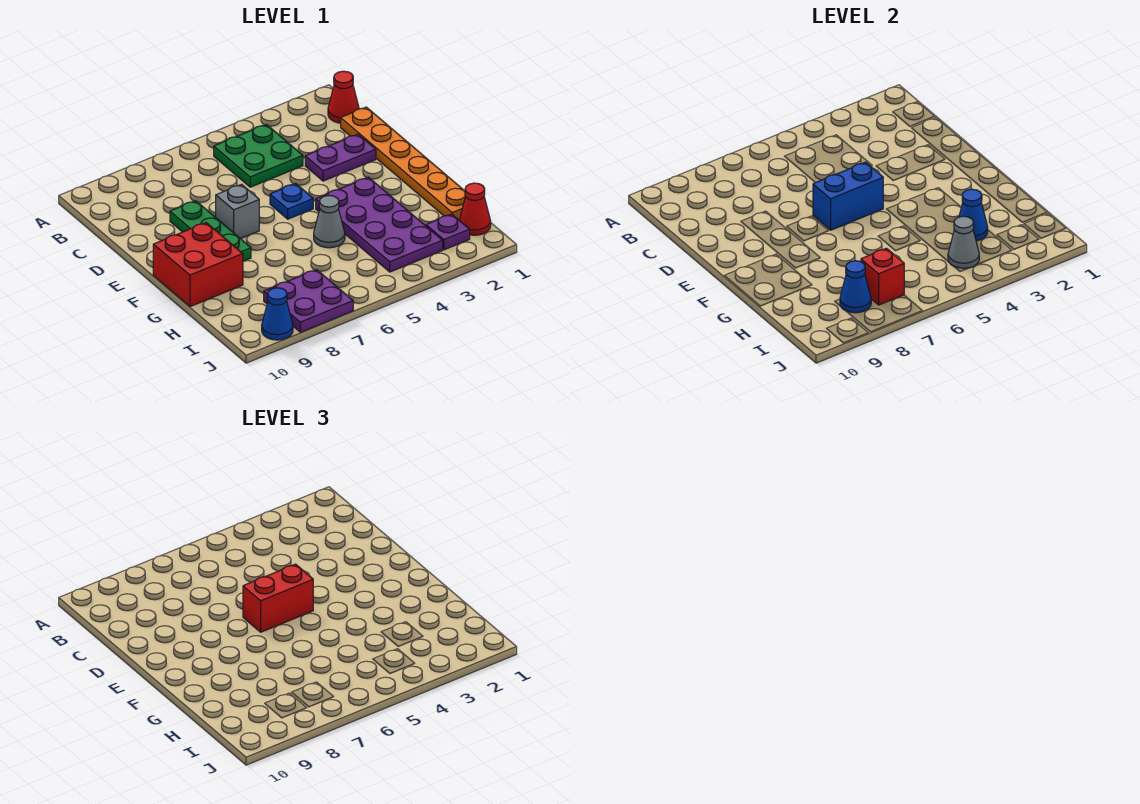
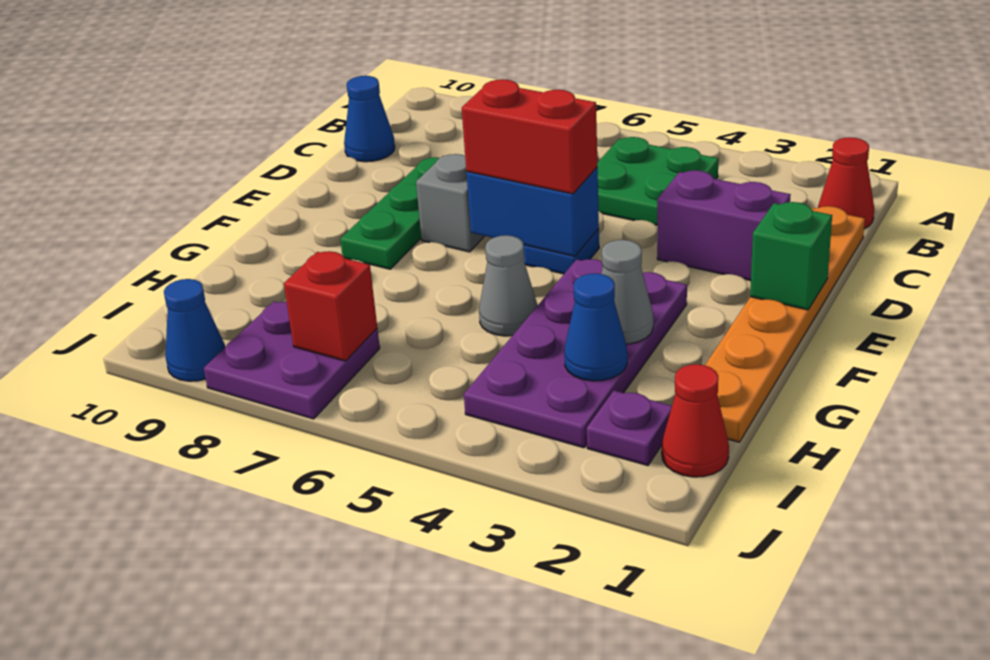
purple 1x2 plate [305,134,376,181] -> purple 1x2 brick [657,170,791,281]
none -> green 1x1 brick [750,202,832,310]
red 2x2 brick [153,223,243,307] -> none
grey 1x1 cone [948,216,979,268] -> grey 1x1 cone moved to [601,240,653,344]
blue 1x1 cone [840,261,871,313] -> blue 1x1 cone moved to [344,76,395,162]

